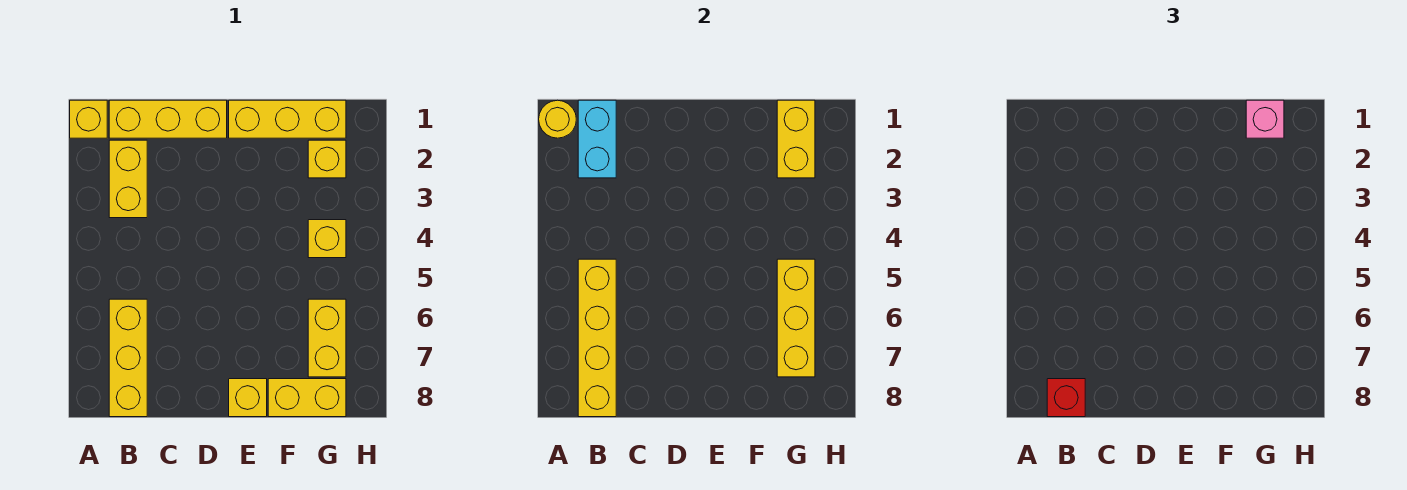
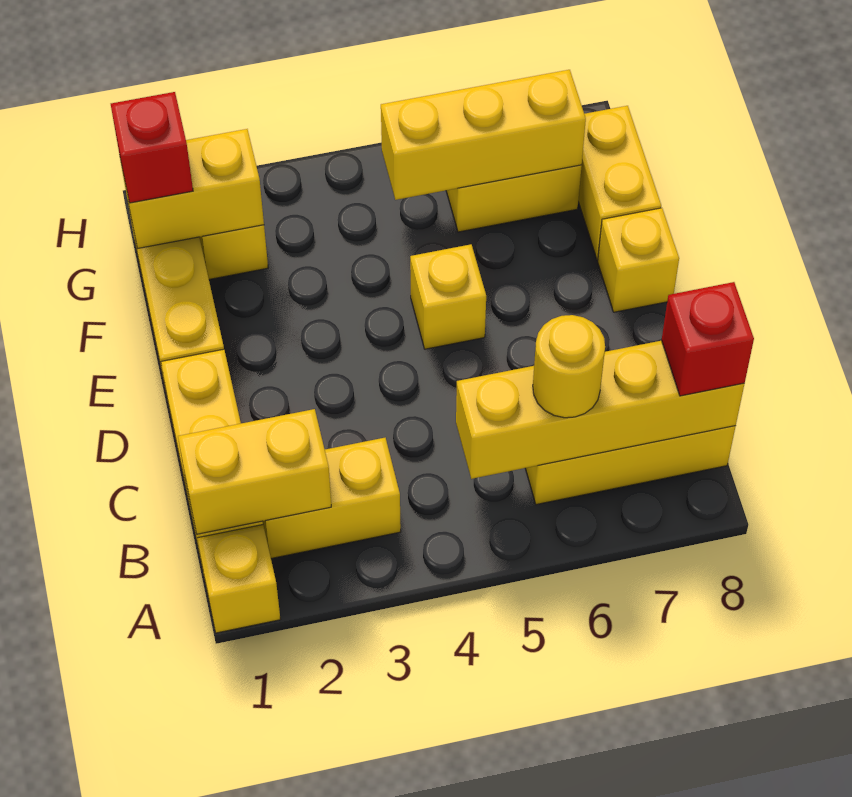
yellow 1x1 round brick [539,100,576,138] -> yellow 1x1 round brick moved to [533,315,605,418]
cyan 1x2 brick [578,100,616,178] -> yellow 1x2 brick [178,409,331,534]
pink 1x1 brick [1246,100,1284,138] -> red 1x1 brick [111,92,193,203]
yellow 1x1 brick [308,220,346,258] -> yellow 1x1 brick moved to [410,244,486,349]

